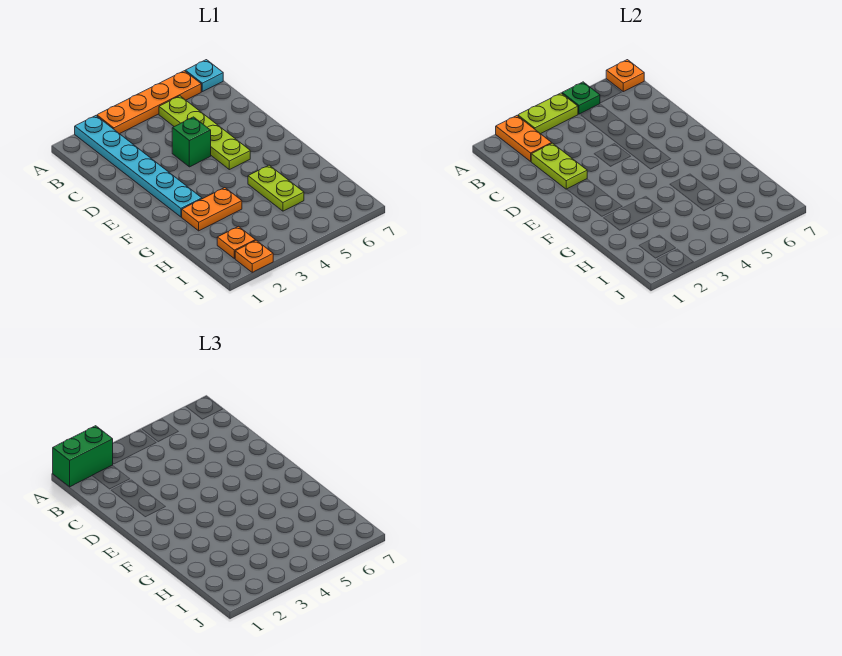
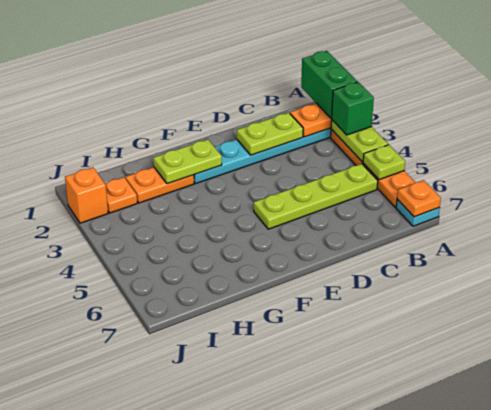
green 1x1 plate [562,82,600,114] -> lime 1x1 plate [363,145,405,180]
green 1x1 brick [172,117,211,167] -> green 1x1 brick moved to [331,82,374,135]
orange 1x2 plate [182,188,242,231] -> orange 1x2 plate turned to [126,167,194,203]
lime 1x2 plate [248,165,304,211] -> lime 1x2 plate moved to [153,139,222,184]
orange 1x1 plate [235,240,273,272] -> orange 1x1 brick [65,167,108,223]

